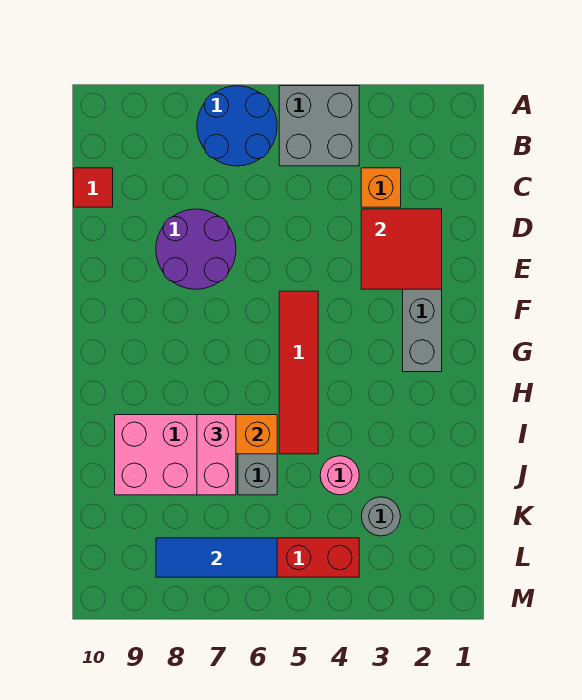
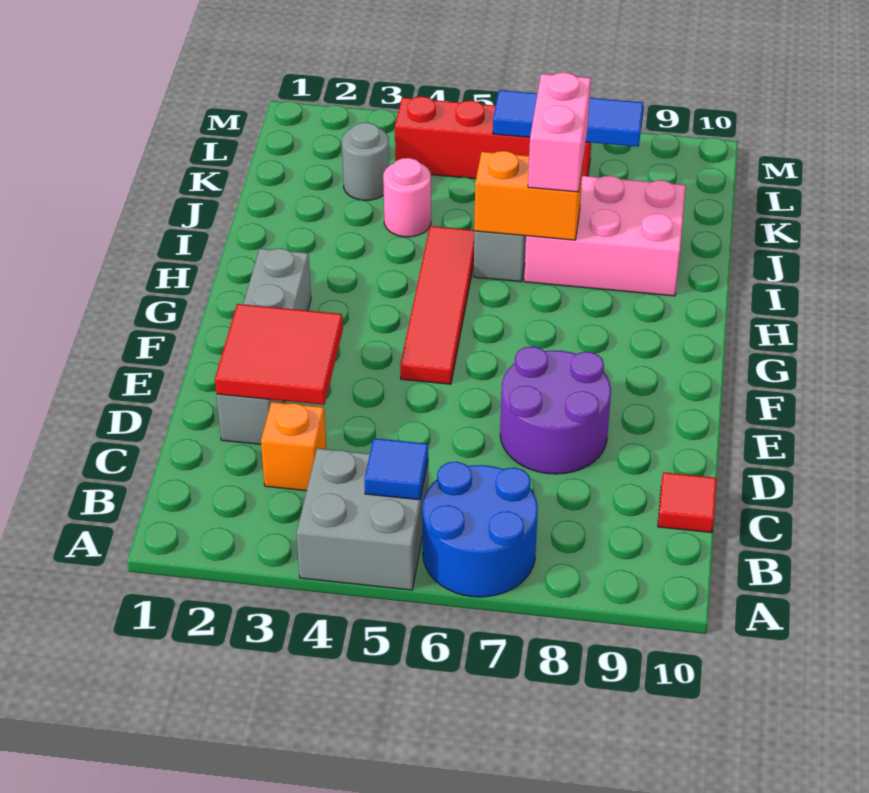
none -> blue 1x1 tile [364,438,428,500]

